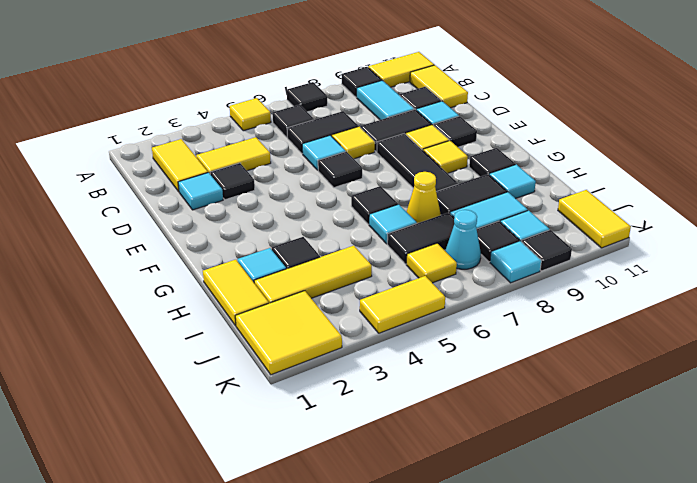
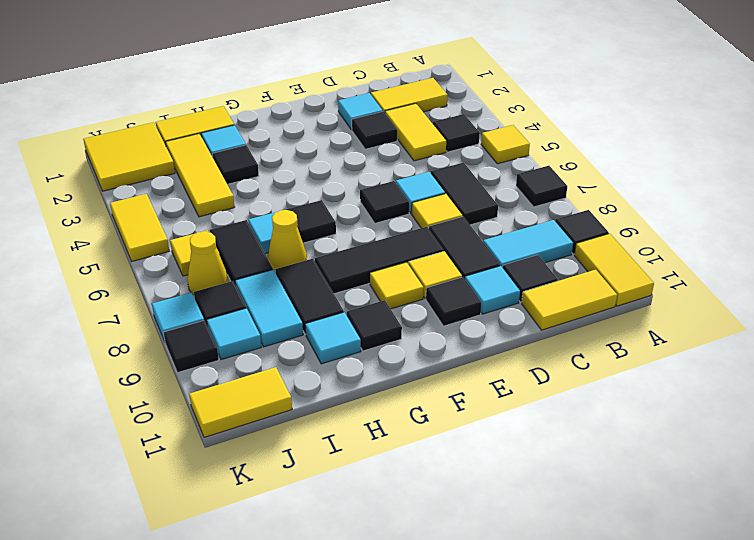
black 1x1 tile [273,105,314,137] -> black 1x1 tile moved to [433,114,480,152]
cyan 1x1 cone [445,210,481,269] -> yellow 1x1 cone [187,231,228,295]

